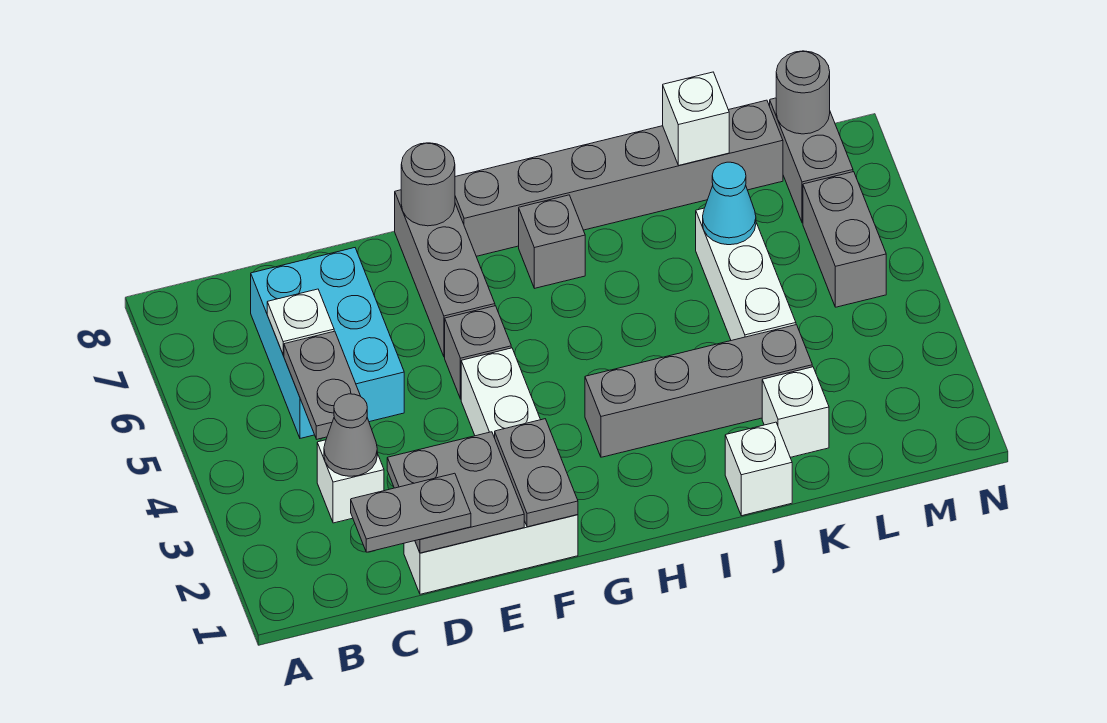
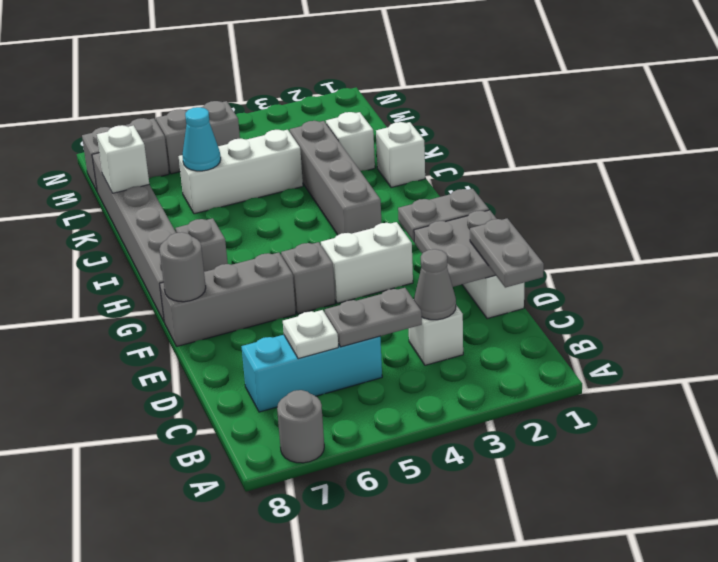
cyan 2x3 brick [251,248,404,438] -> cyan 1x3 brick [241,335,382,412]
grey 1x1 round brick [776,51,830,134] -> grey 1x1 round brick moved to [277,390,324,463]

